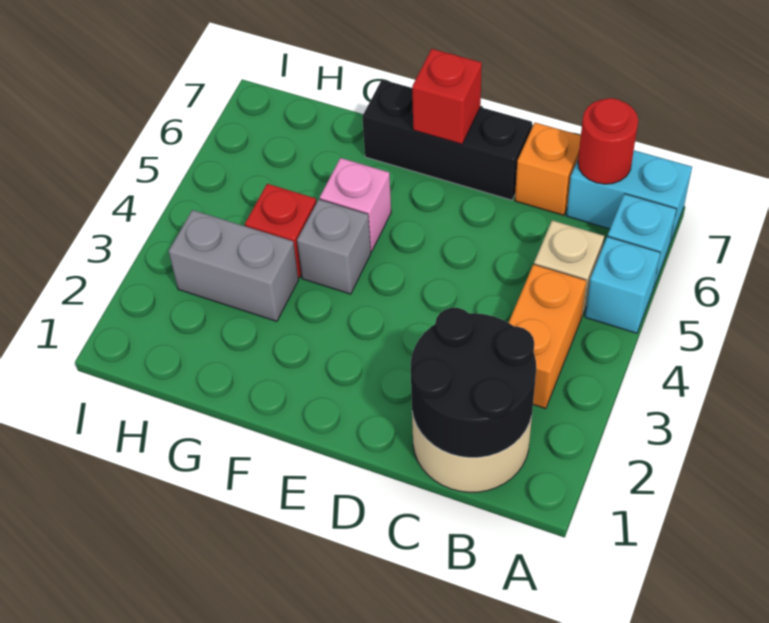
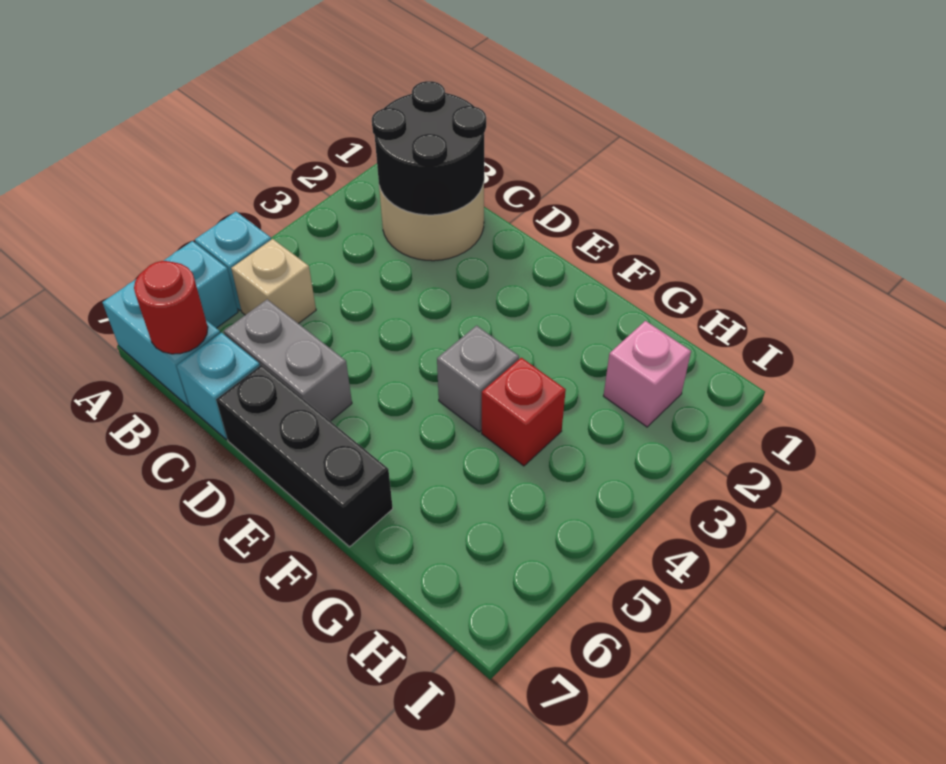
orange 1x2 brick [509,264,586,409] -> none
orange 1x1 brick [515,123,581,215] -> cyan 1x1 brick [177,333,260,440]
red 1x1 brick [412,49,482,144] -> none
pink 1x1 brick [320,158,391,252] -> pink 1x1 brick moved to [604,321,691,427]
grey 1x2 brick [169,210,298,321] -> grey 1x2 brick moved to [224,299,352,421]

